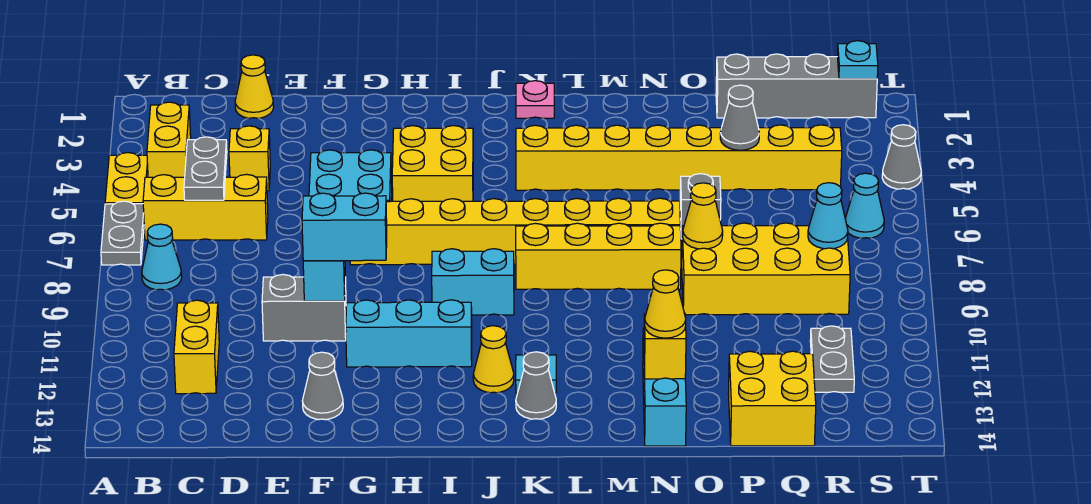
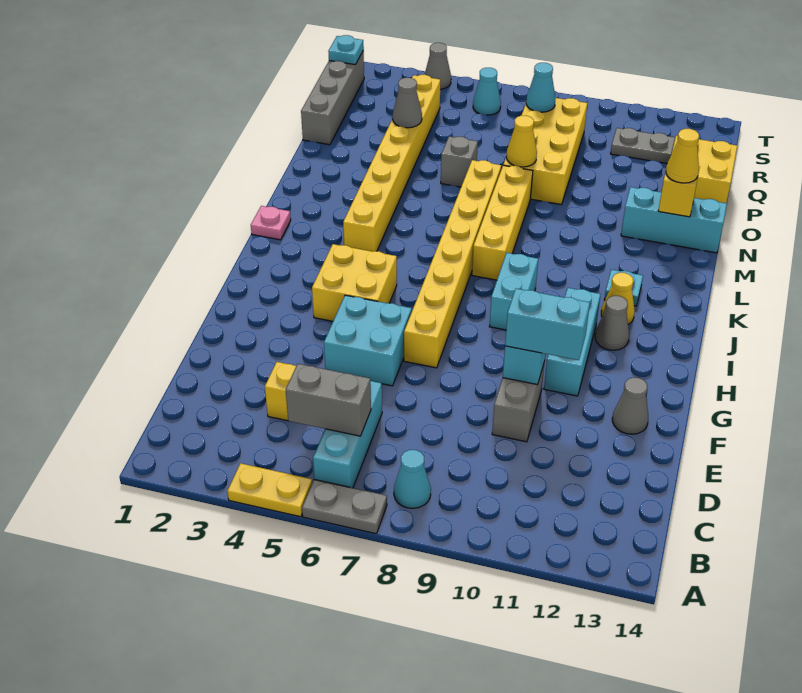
yellow 1x2 brick [147,102,191,177] -> none
yellow 1x3 brick [143,174,268,240] -> cyan 1x3 brick [313,381,382,488]
grey 1x2 plate [184,137,227,200] -> grey 1x2 brick [286,364,371,436]
yellow 1x2 brick [174,300,219,394] -> none
yellow 1x1 cone [235,55,274,118] -> none
cyan 1x2 brick [302,193,387,261] -> cyan 1x2 brick turned to [505,289,590,360]
grey 1x1 cone [516,352,556,419] -> grey 1x1 cone moved to [595,296,629,350]

